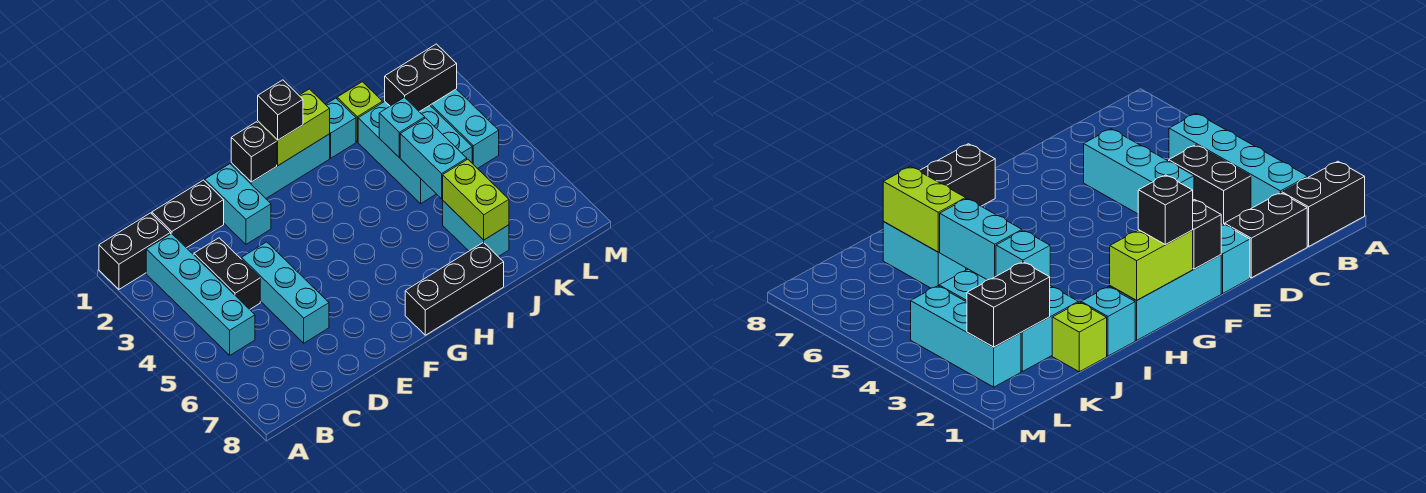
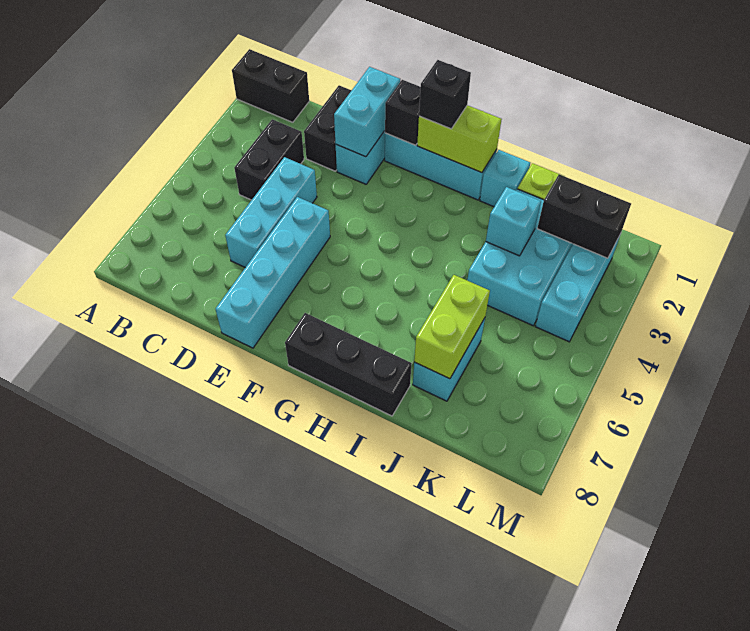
cyan 1x4 brick [146,234,255,355] -> cyan 1x4 brick moved to [216,197,330,348]
black 1x2 brick [152,180,224,248] -> black 1x2 brick turned to [304,85,351,171]
cyan 1x2 brick [400,118,467,199] -> cyan 1x2 brick moved to [334,67,400,157]

